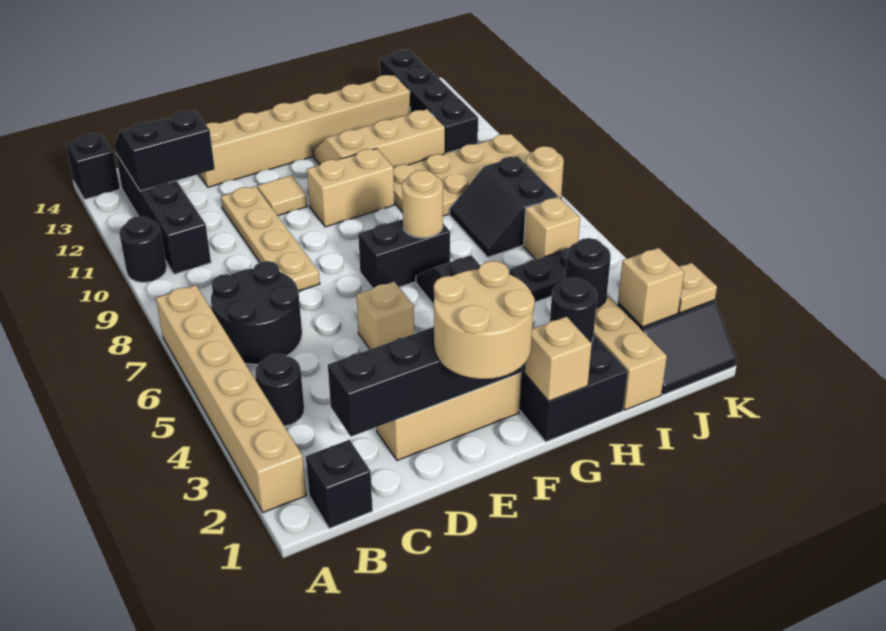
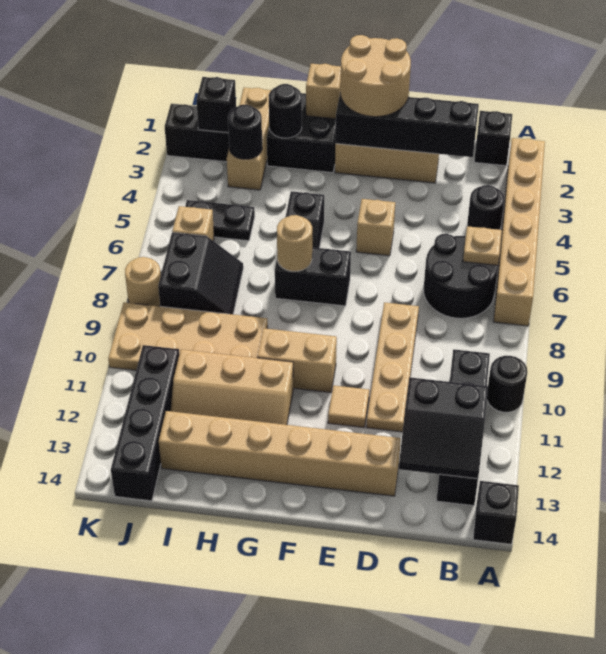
tan 1x1 brick [618,248,684,327] -> black 1x1 brick [196,77,236,133]
tan 1x1 plate [678,263,717,313] -> tan 1x1 plate moved to [463,226,502,265]

